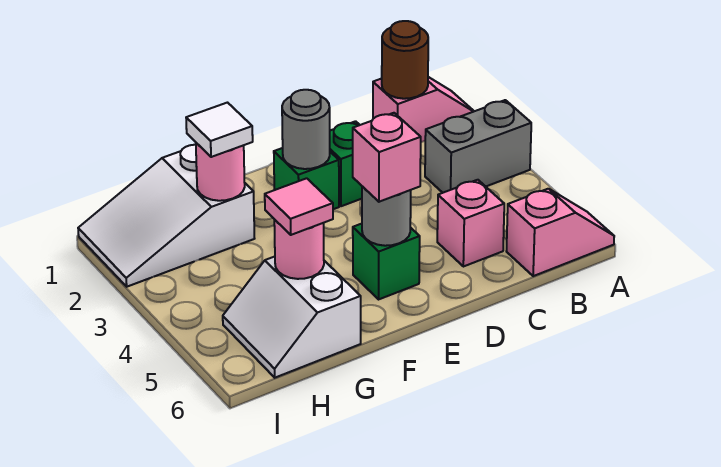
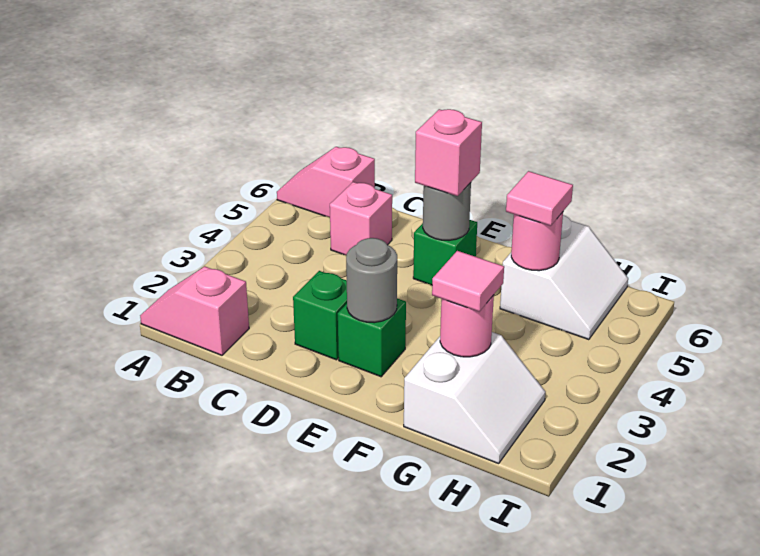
grey 1x2 brick [425,100,531,193] -> none
brown 1x1 round brick [382,21,428,99] -> none
white 2x3 slope [78,145,255,287] -> white 2x2 slope [404,332,546,464]
white 1x1 tile [186,103,253,157] -> pink 1x1 tile [432,251,504,312]

